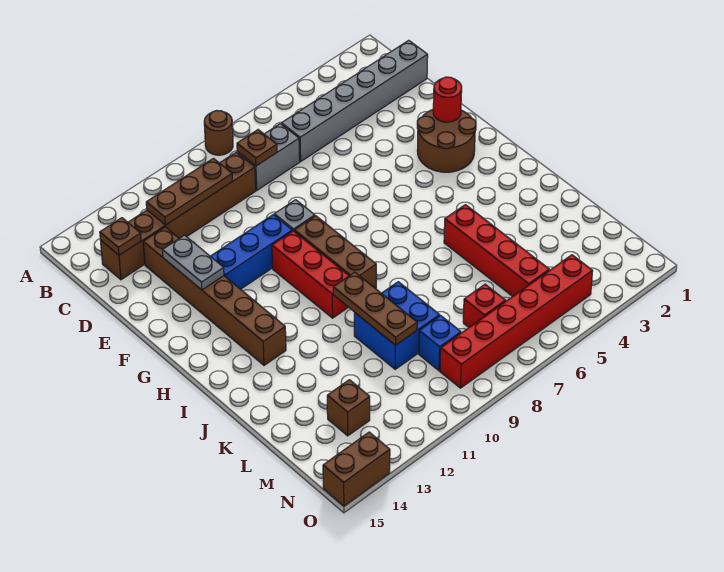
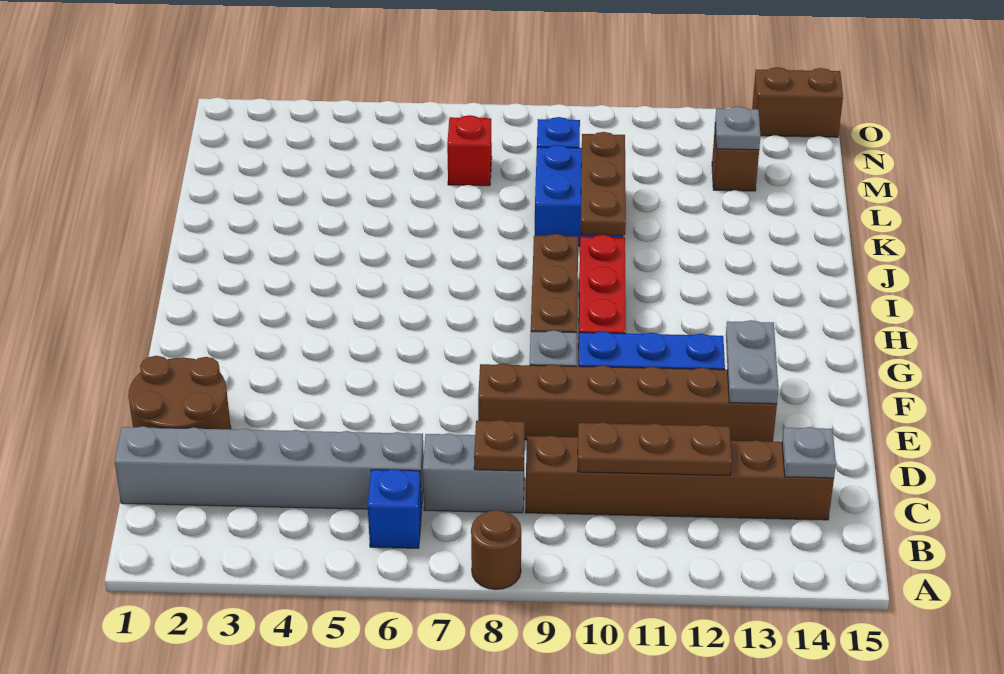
none -> blue 1x1 brick [368,469,422,548]
brown 1x1 plate [100,218,141,255] -> grey 1x1 plate [782,427,836,478]
brown 1x6 brick [143,227,286,365] -> brown 1x6 brick turned to [478,363,777,442]
brown 2x2 round brick [417,110,476,172] -> brown 2x2 round brick moved to [128,356,231,429]
red 1x1 round brick [433,77,462,122] -> none
red 1x4 brick [444,205,549,297] -> none
none -> grey 1x1 plate [715,106,761,150]
red 1x6 brick [440,255,593,388] -> none

